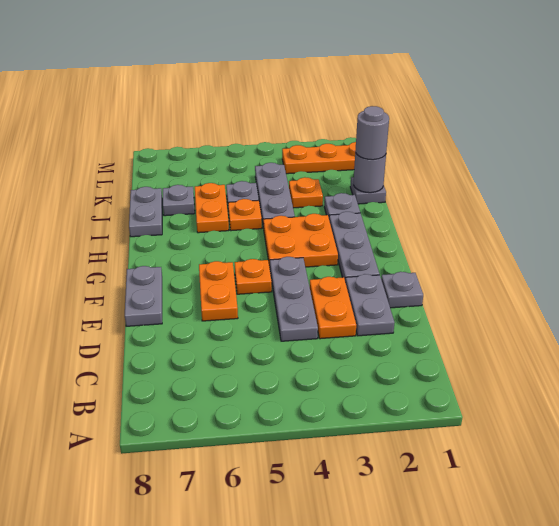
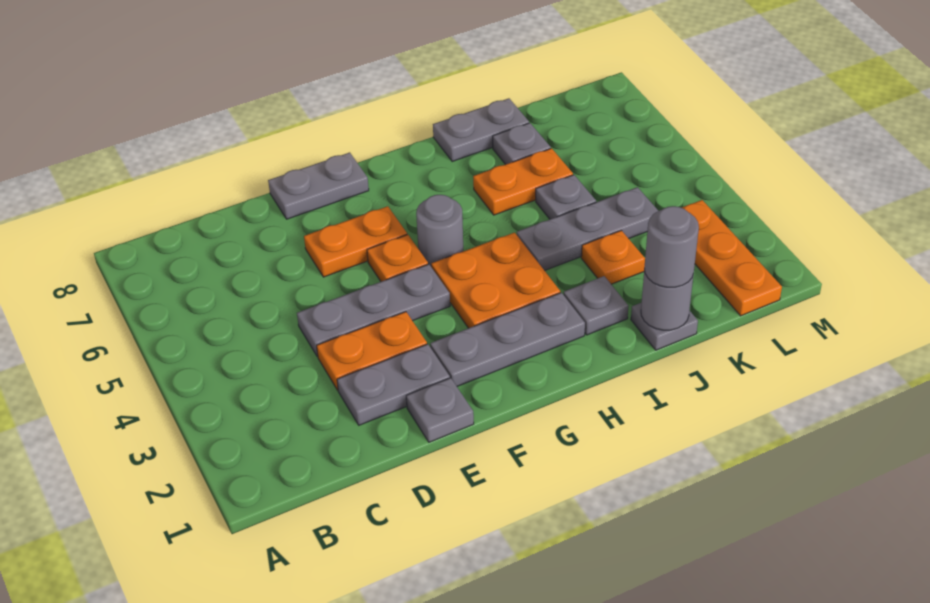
none -> grey 1x1 round brick [416,195,463,266]
orange 1x1 plate [228,199,262,231] -> none

